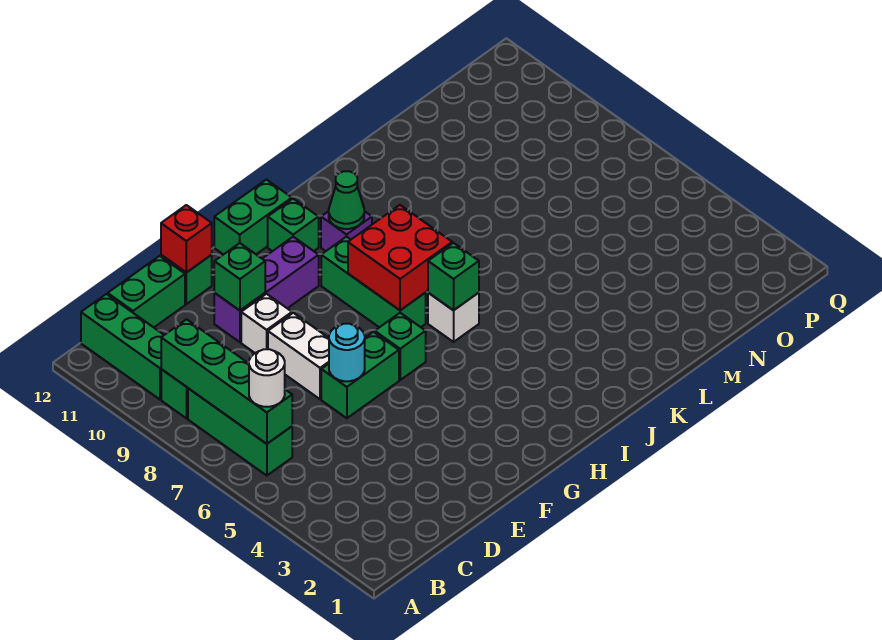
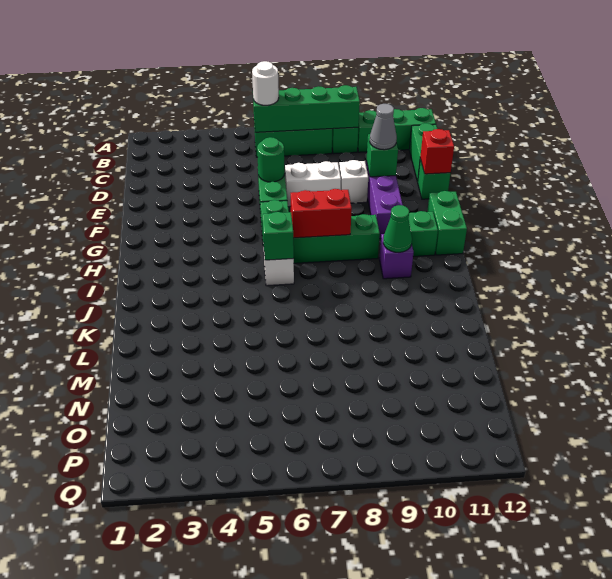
cyan 1x1 round brick [329,324,365,381] -> green 1x1 round brick [257,137,285,182]
none -> grey 1x1 cone [370,104,397,150]
red 2x2 brick [348,205,452,310] -> red 1x2 brick [291,189,352,238]

